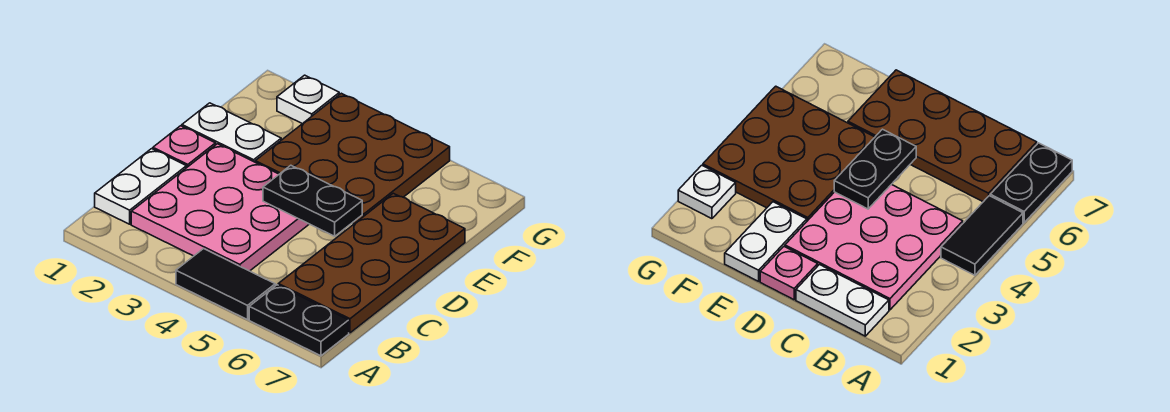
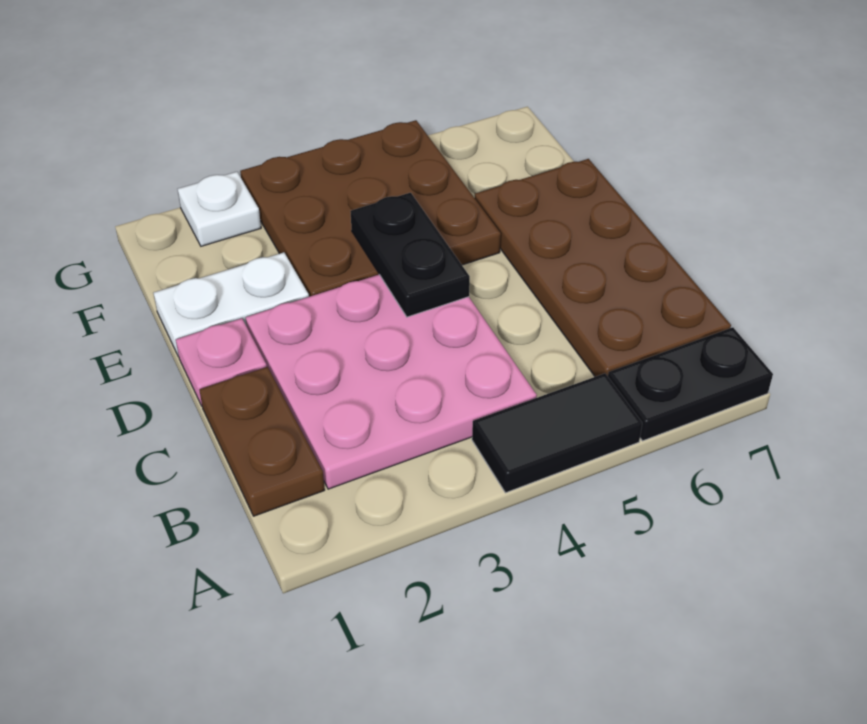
white 1x2 plate [95,149,186,224] -> brown 1x2 plate [200,367,325,516]
black 1x2 plate [263,165,362,236] -> black 1x2 plate turned to [350,193,470,317]

